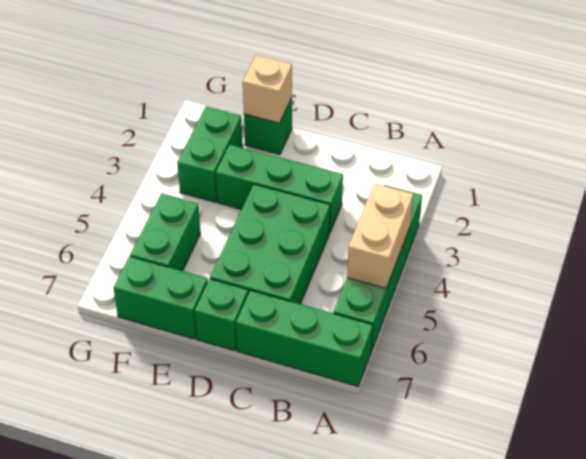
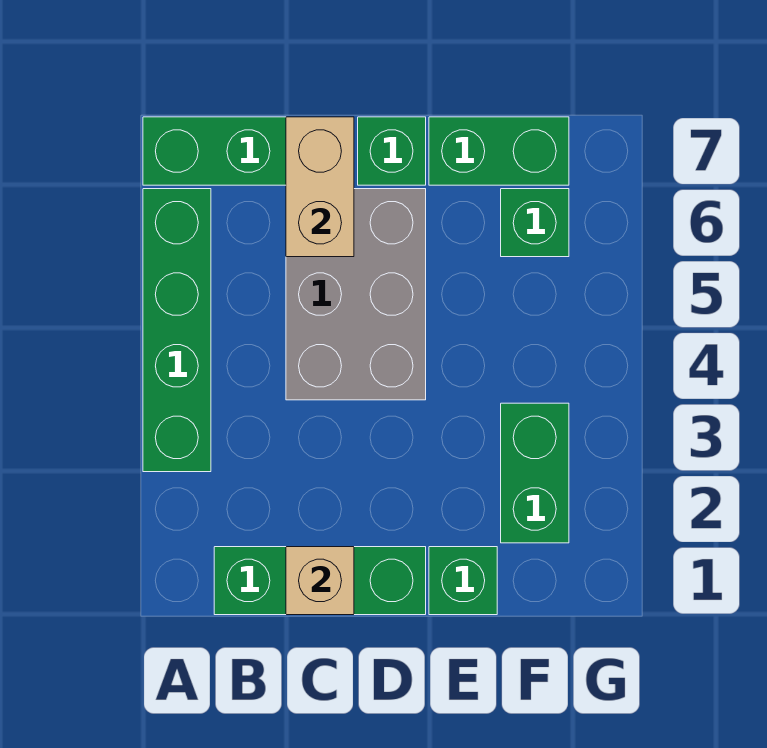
tan 1x2 brick [347,184,413,288] -> tan 1x2 brick moved to [286,117,354,257]
green 1x3 brick [216,144,343,233] -> green 1x3 brick moved to [214,547,426,615]
green 2x3 brick [210,184,330,304] -> grey 2x3 brick [286,189,426,400]
tan 1x1 brick [243,55,292,123] -> tan 1x1 brick moved to [286,547,354,615]
green 1x2 brick [130,194,201,271] -> green 1x1 brick [501,189,569,257]

